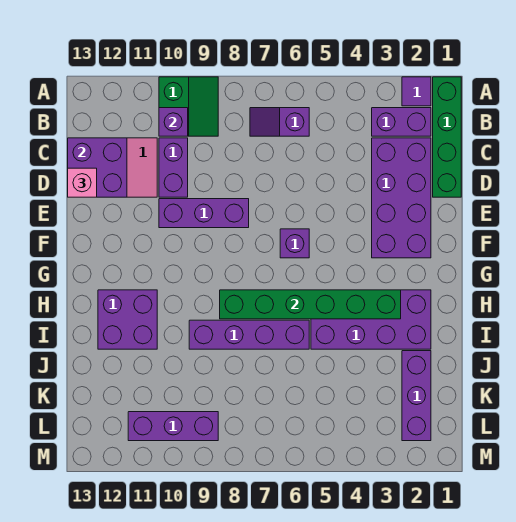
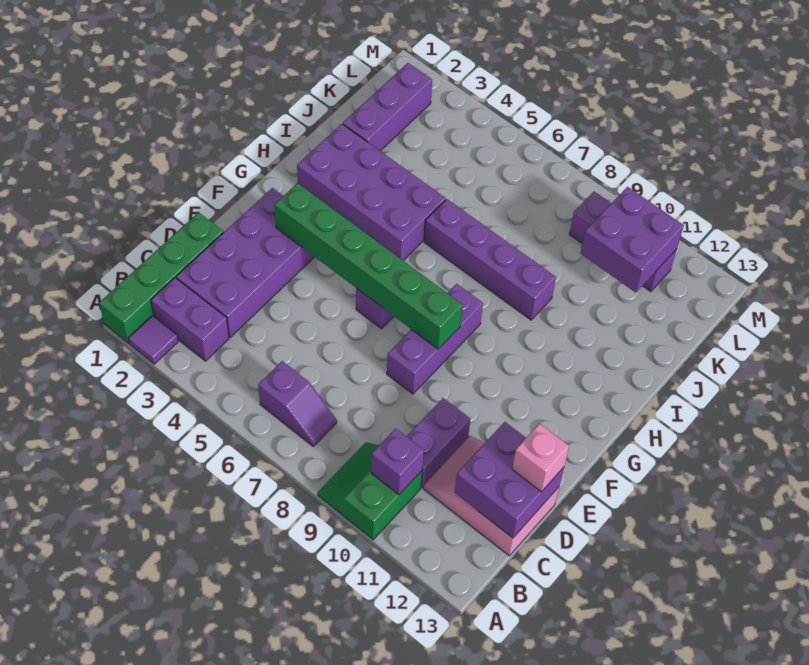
purple 1x3 brick [159,199,249,228] -> purple 1x3 brick turned to [387,284,483,394]
green 1x6 brick [220,290,401,319] -> green 1x6 brick moved to [274,183,463,349]
purple 2x2 brick [98,290,157,349] -> purple 2x2 brick moved to [580,187,684,293]

